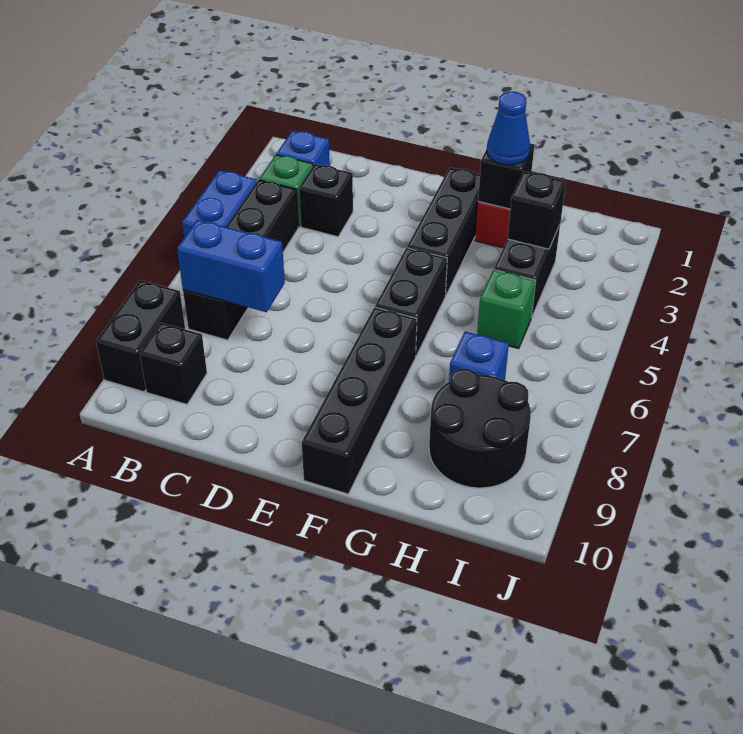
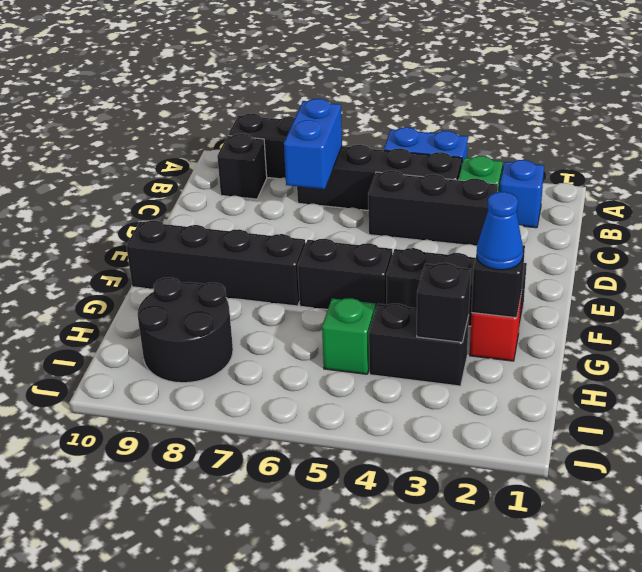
black 1x1 brick [299,164,353,237] -> black 1x3 brick [368,171,498,246]
blue 1x1 brick [449,331,509,382] -> none

